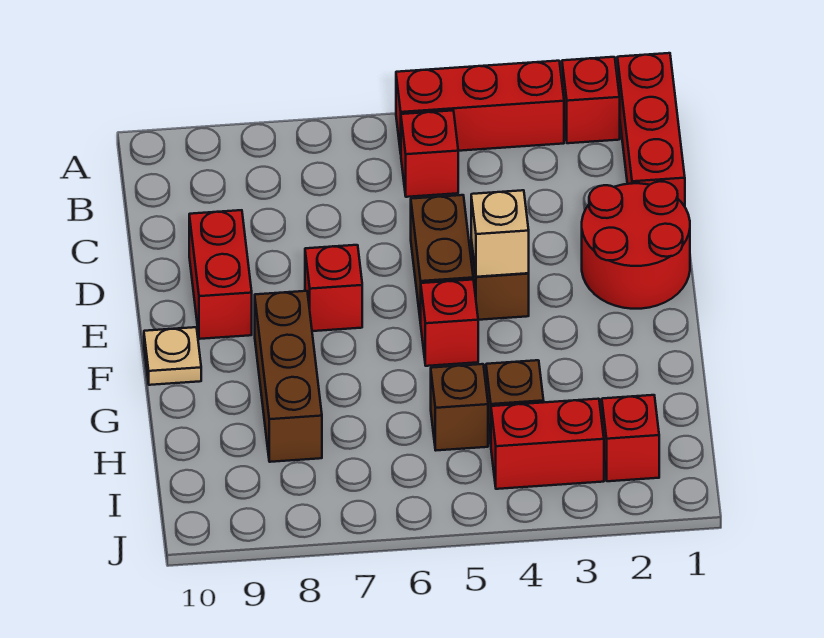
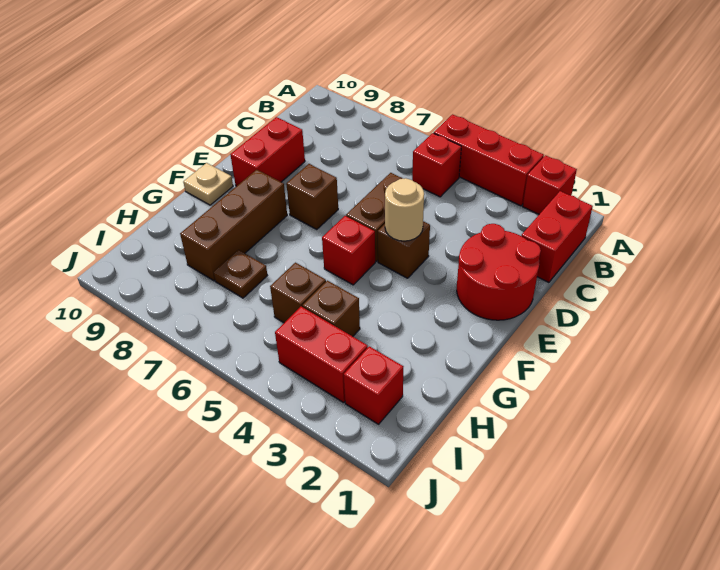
red 1x3 brick [617,53,685,207] -> red 1x2 brick [521,191,593,282]
tan 1x1 brick [471,190,529,277] -> tan 1x1 round brick [385,178,424,241]
red 1x1 brick [305,245,362,331] -> brown 1x1 brick [286,164,338,229]
none -> brown 1x1 plate [214,250,267,298]

